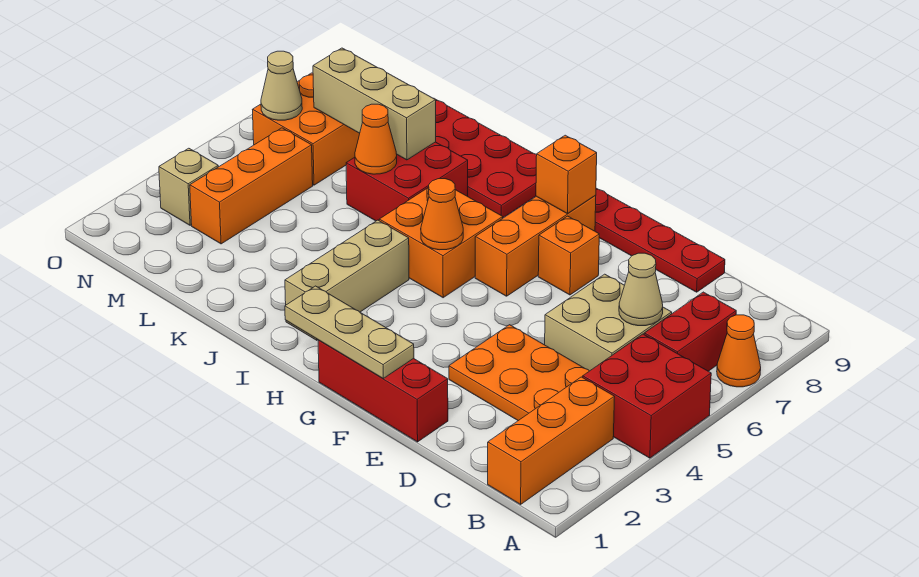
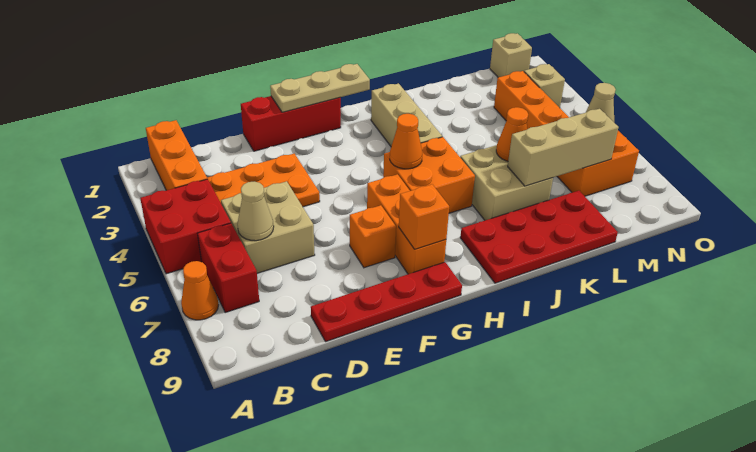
red 2x2 brick [346,142,468,221] -> tan 2x2 brick [460,145,553,220]
none -> tan 1x1 brick [490,33,532,77]

